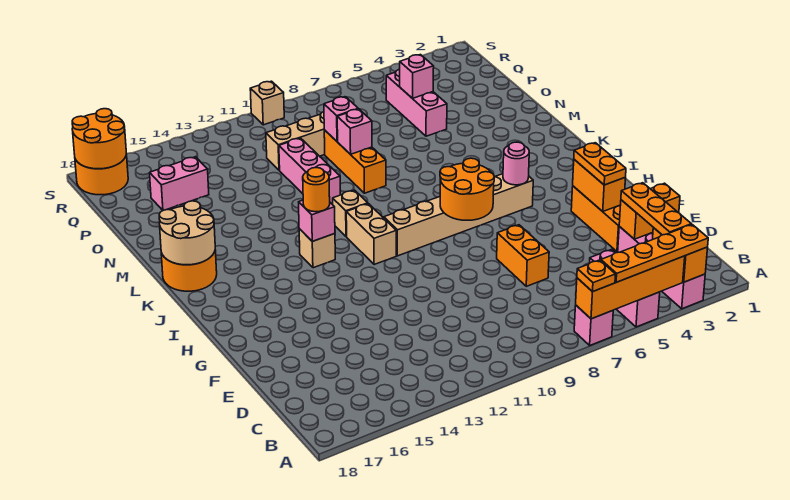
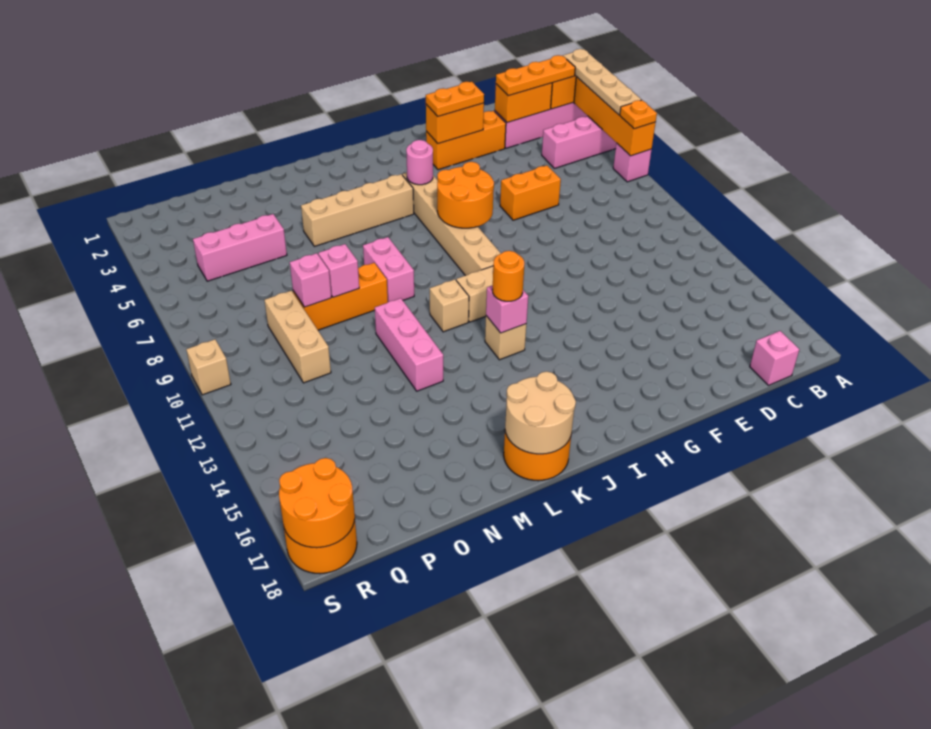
orange 1x4 plate [601,225,708,282] -> tan 1x4 plate [563,49,641,115]
orange 1x2 brick [619,183,680,239] -> orange 1x2 brick turned to [495,83,552,123]
none -> tan 1x4 brick [301,174,414,246]
pink 1x3 brick [279,138,340,205] -> pink 1x3 brick turned to [375,298,443,391]
pink 1x1 brick [399,55,434,99] -> pink 1x1 brick moved to [750,331,799,385]
pink 1x2 brick [150,157,209,210] -> pink 1x2 brick moved to [363,237,414,302]

